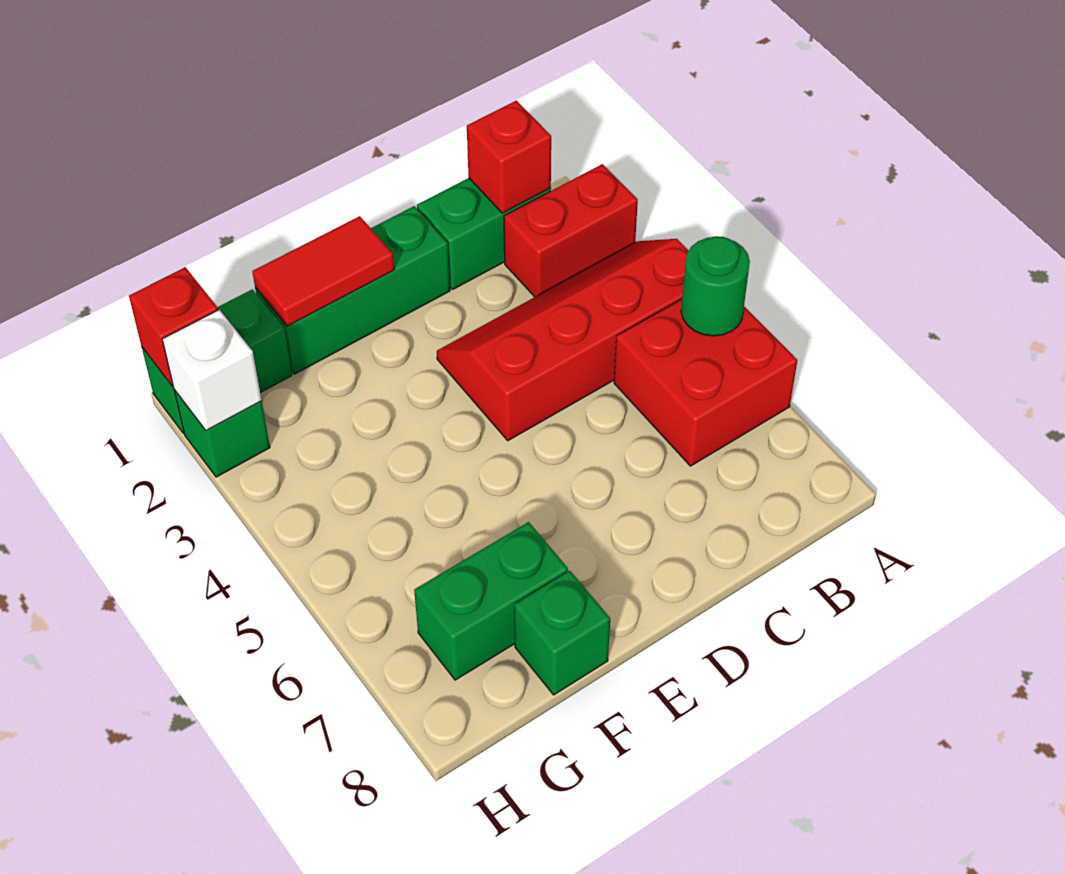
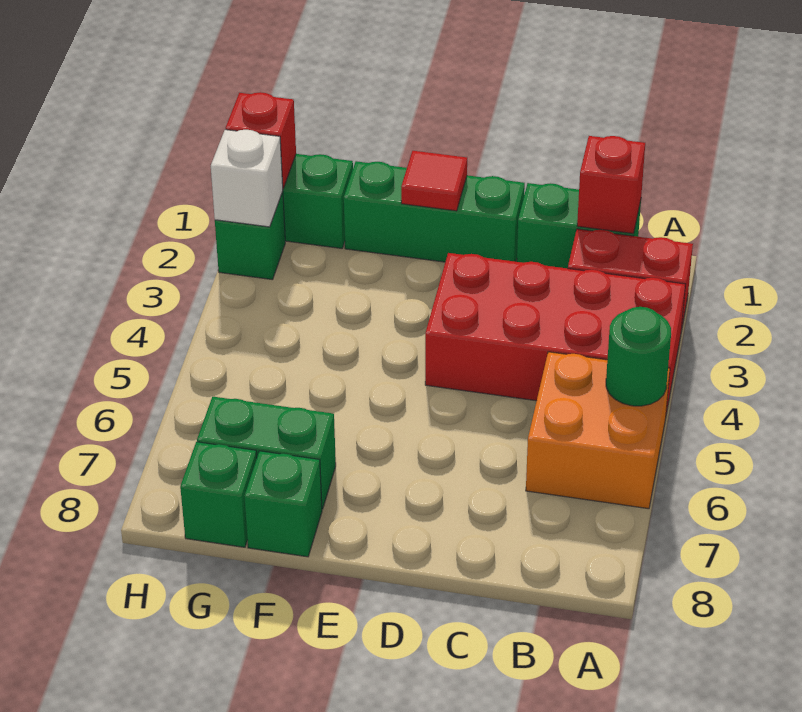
red 2x4 slope [437,239,689,441] -> red 2x4 brick [425,253,686,414]
red 2x2 brick [614,299,797,466] -> orange 2x2 brick [526,352,670,509]
red 1x2 tile [252,216,394,326] -> red 1x1 tile [401,151,467,211]
none -> green 1x1 brick [180,442,257,547]

